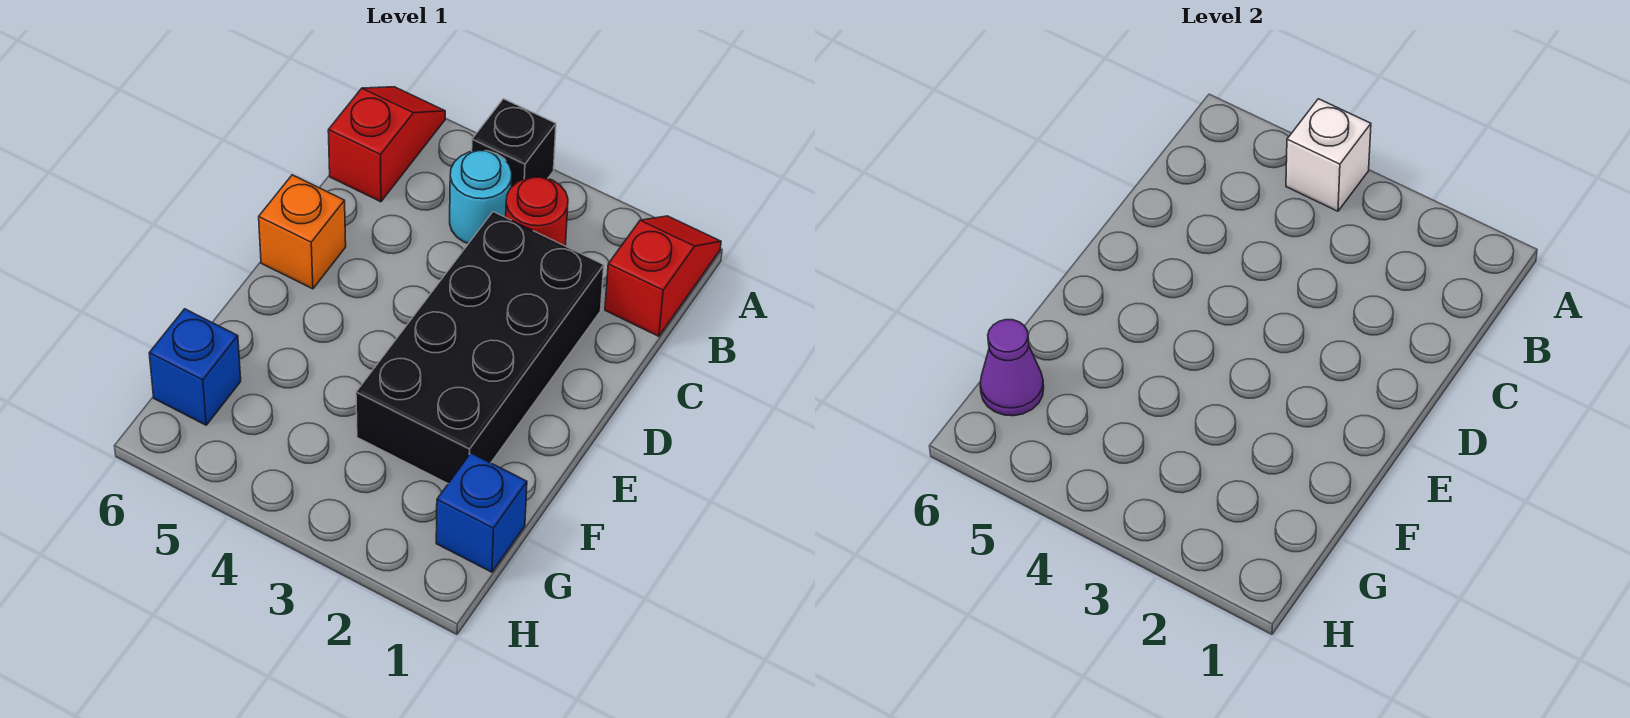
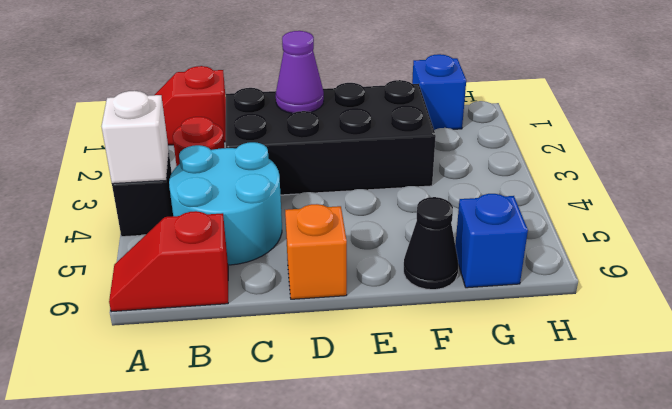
cyan 1x1 round brick [450,150,512,244] -> cyan 2x2 round brick [169,142,282,265]
none -> black 1x1 cone [404,197,458,290]
purple 1x1 cone [980,320,1044,416] -> purple 1x1 cone moved to [276,31,324,113]

